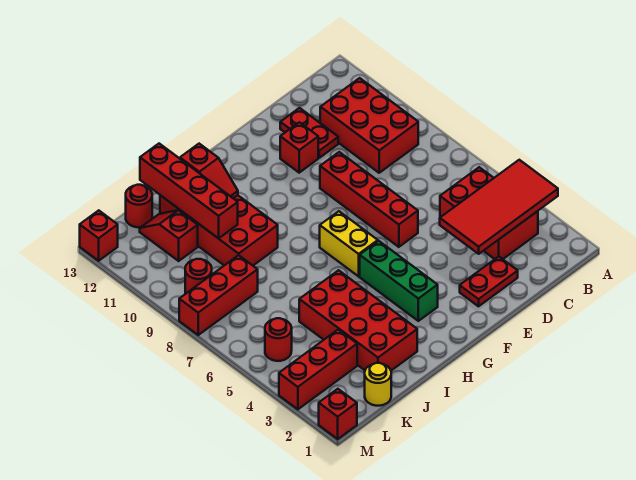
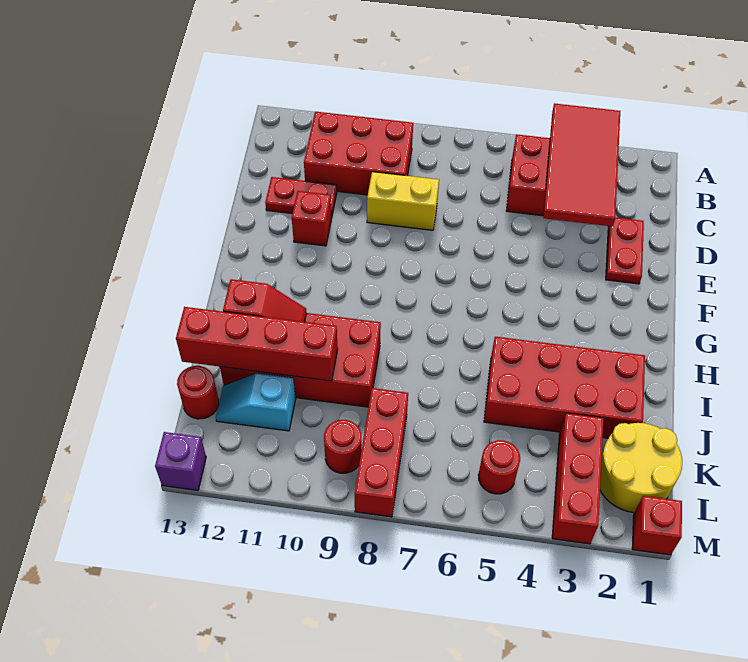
red 1x4 brick [320,152,418,247] -> none
green 1x3 brick [360,241,438,321] -> none
yellow 1x2 brick [320,211,378,276] -> yellow 1x2 brick moved to [367,172,439,230]
yellow 1x1 round brick [365,363,391,406] -> yellow 2x2 round brick [600,423,682,512]
red 1x2 slope [140,210,198,261] -> cyan 1x2 slope [216,373,296,431]
red 1x1 brick [80,210,118,261] -> purple 1x1 brick [155,432,206,490]

